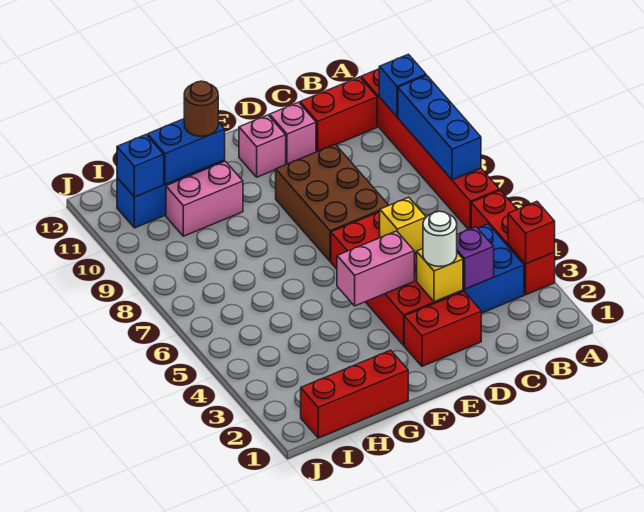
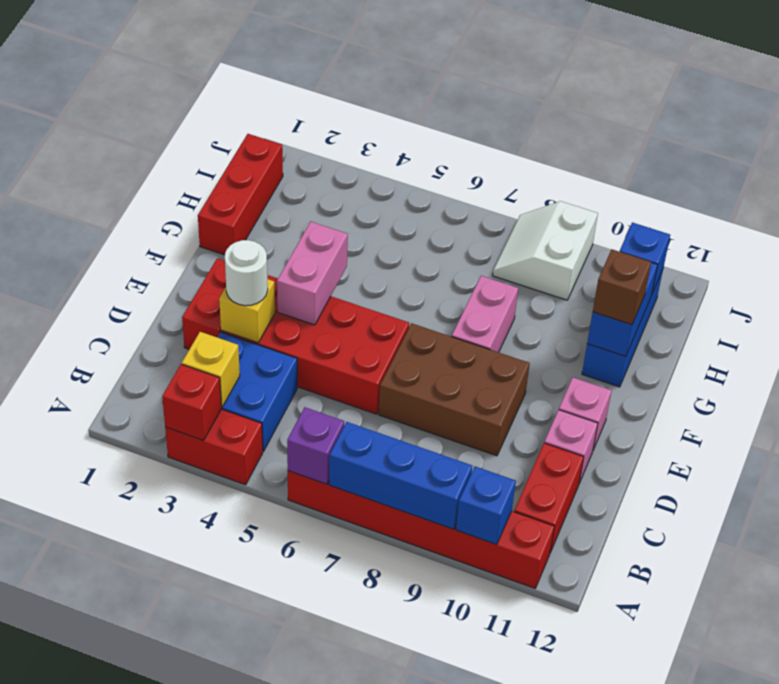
red 1x3 brick [471,190,555,295] -> red 1x2 brick [165,409,263,485]
purple 1x1 brick [457,227,494,289] -> purple 1x1 brick moved to [287,407,344,484]
yellow 1x1 brick [380,197,426,253] -> yellow 1x1 brick moved to [182,332,240,407]
pink 1x2 brick [166,161,243,236] -> pink 1x2 brick moved to [452,276,518,352]
brown 1x1 round brick [184,81,218,136] -> brown 1x1 brick [593,249,651,325]
none -> white 2x2 slope [493,201,598,300]

